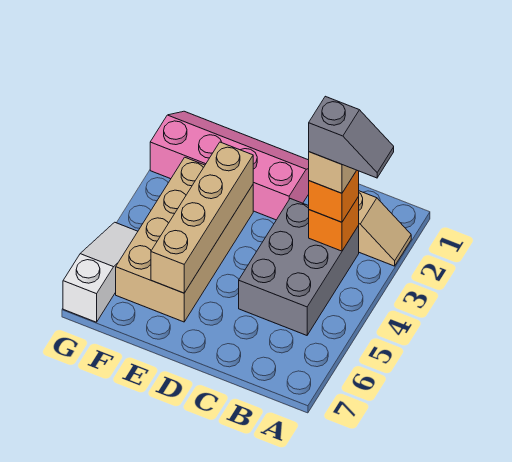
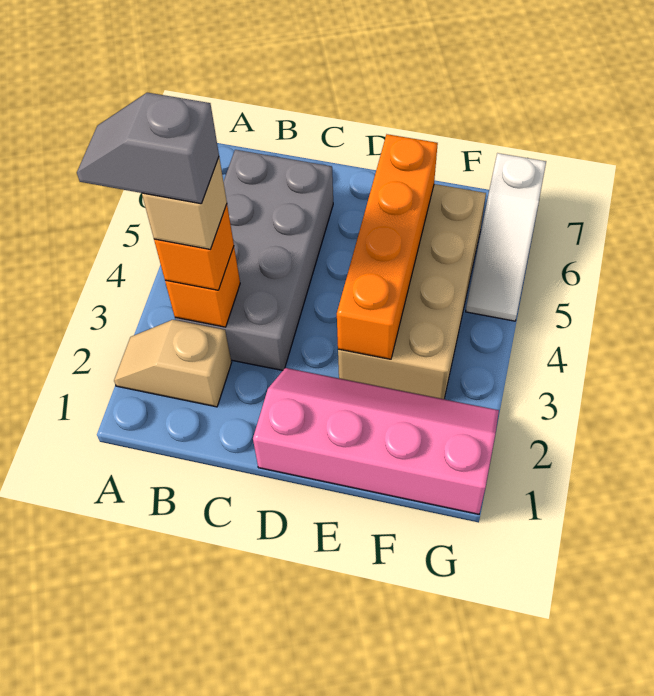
grey 2x3 brick [239,199,359,335] -> grey 2x4 brick [175,150,333,370]
pink 2x4 slope [150,111,309,220] -> pink 2x4 slope turned to [253,368,499,514]
tan 1x4 brick [151,142,253,293] -> orange 1x4 brick [337,134,438,359]

